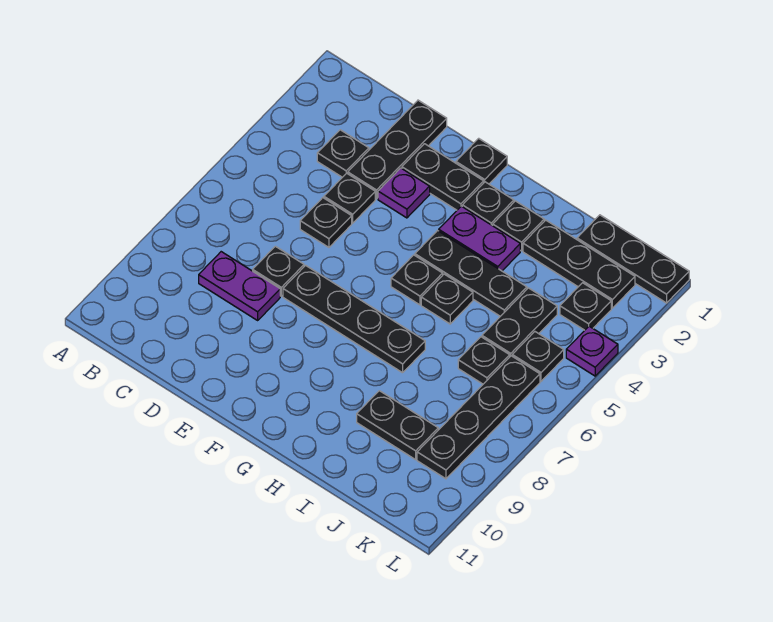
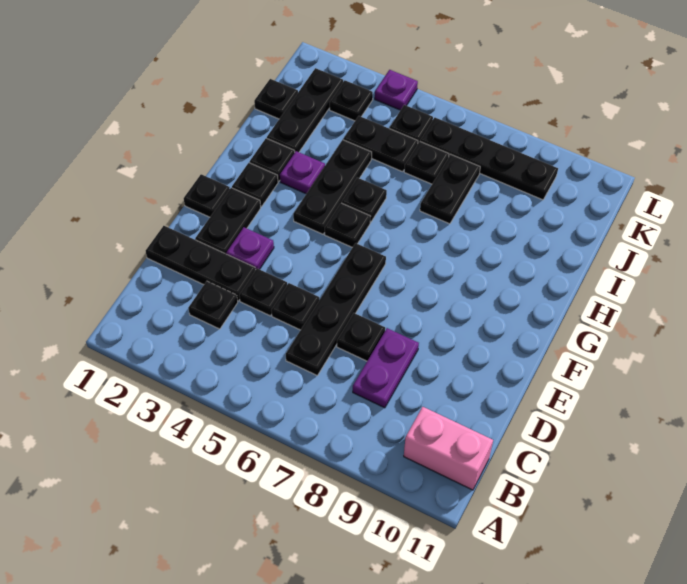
none -> pink 1x2 brick [404,407,493,490]
black 1x4 plate [283,265,425,373] -> black 1x4 plate moved to [286,243,386,375]
purple 1x2 plate [439,206,520,271] -> purple 1x1 plate [280,151,325,194]
black 1x2 plate [357,391,438,460] -> black 1x2 plate moved to [420,154,480,224]
black 1x3 plate [577,215,689,303] -> black 1x1 plate [254,79,298,119]

